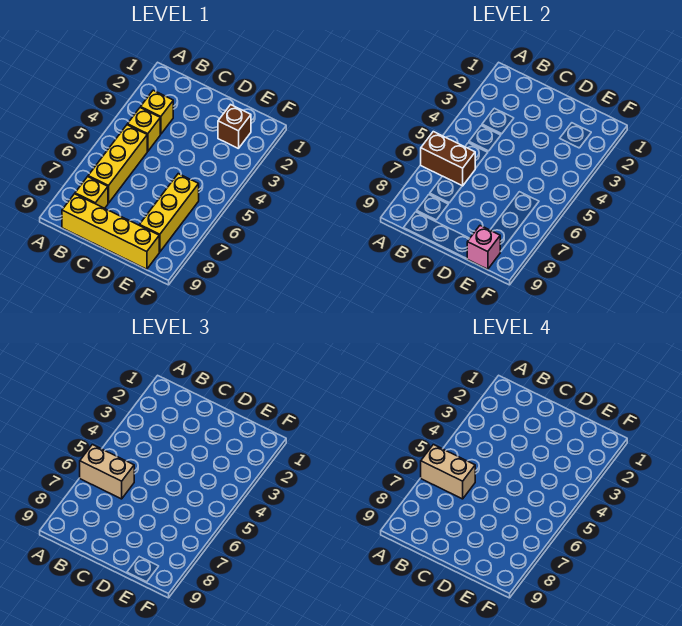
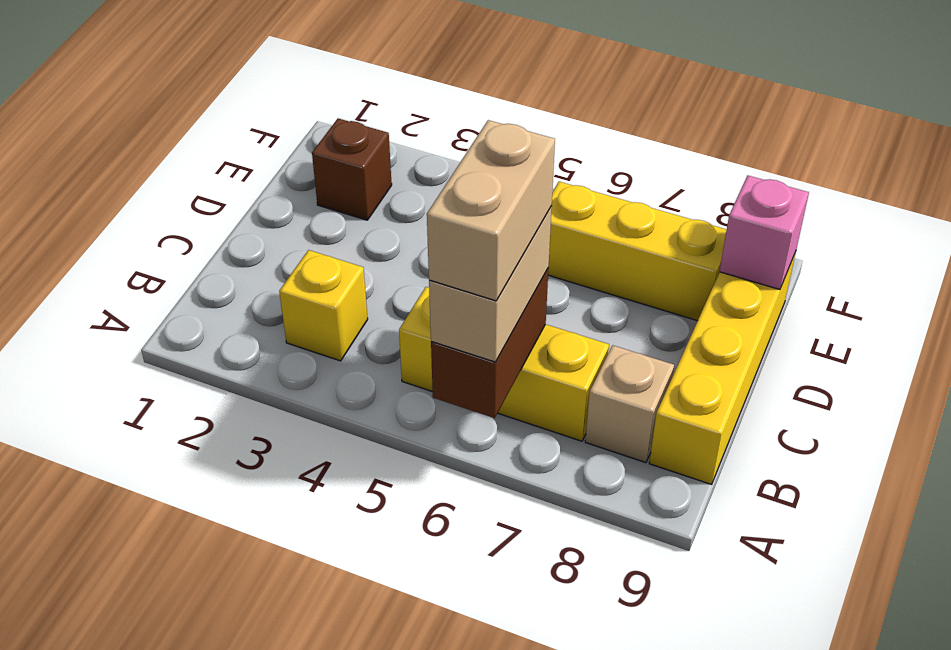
yellow 1x1 brick [127,108,160,151] -> none
yellow 1x1 brick [75,177,108,208] -> tan 1x1 brick [585,345,674,463]

